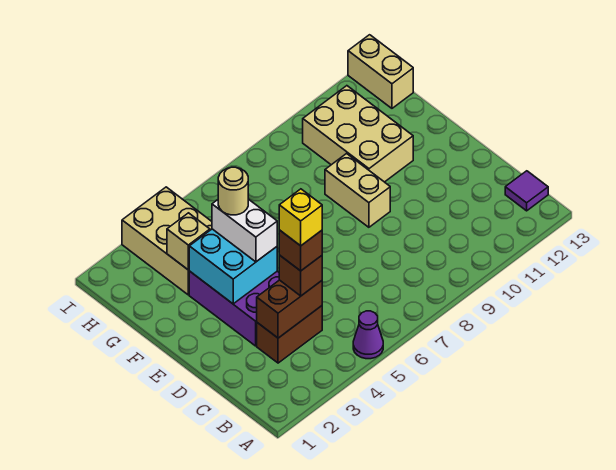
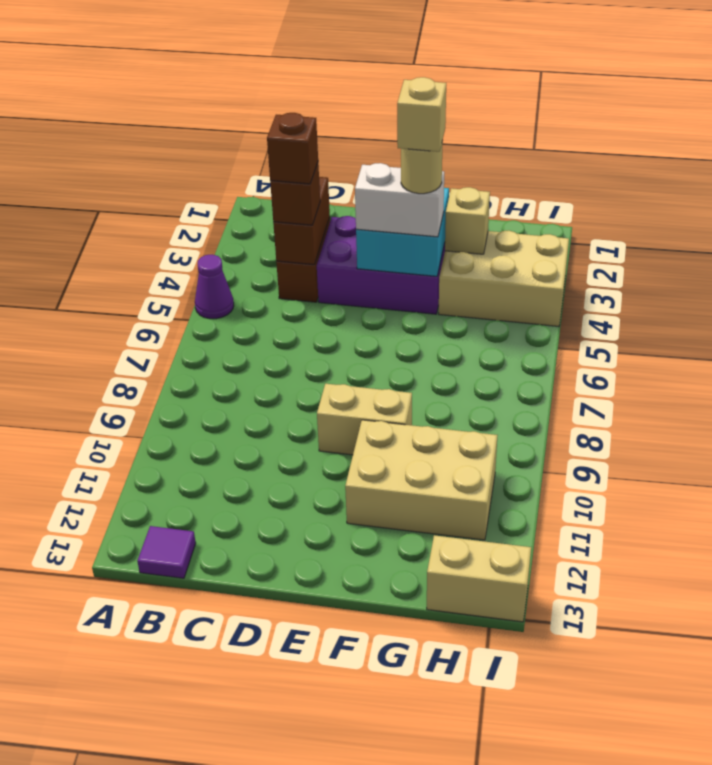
yellow 1x1 brick [279,189,322,246] -> none
none -> tan 1x1 brick [397,77,446,152]

